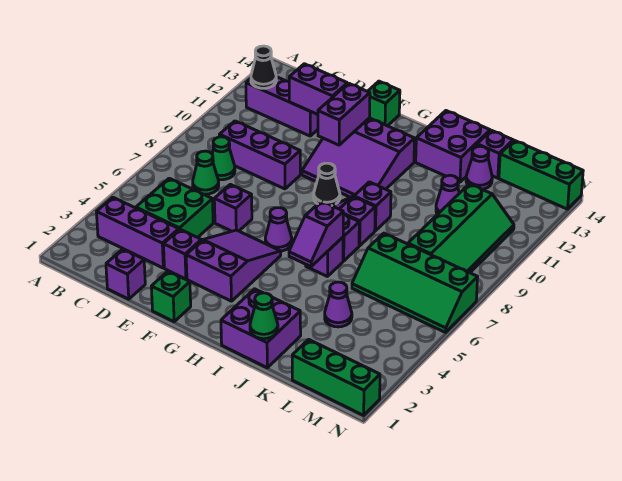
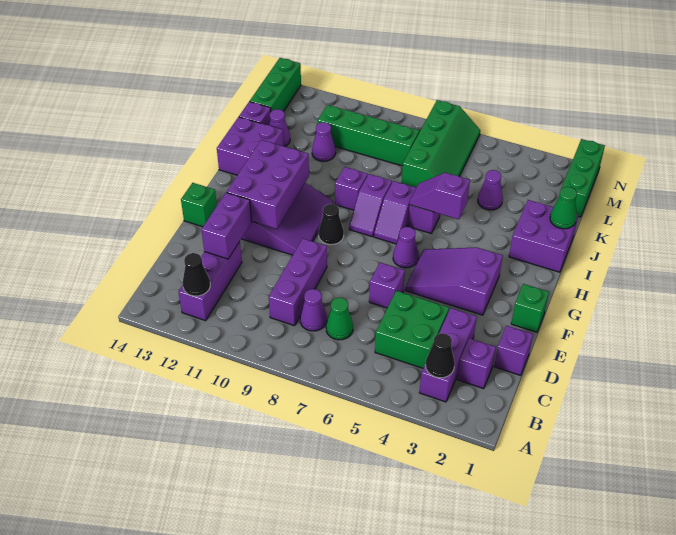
none -> black 1x1 cone [426,333,455,378]
green 1x1 cone [212,137,235,180] -> purple 1x1 cone [300,289,327,331]
purple 1x1 brick [163,229,201,279] -> purple 1x1 brick moved to [457,338,496,389]
purple 1x2 brick [318,83,370,145] -> purple 2x3 brick [227,140,309,229]
purple 1x2 slope [289,201,343,267] -> purple 1x2 slope turned to [409,173,470,219]

